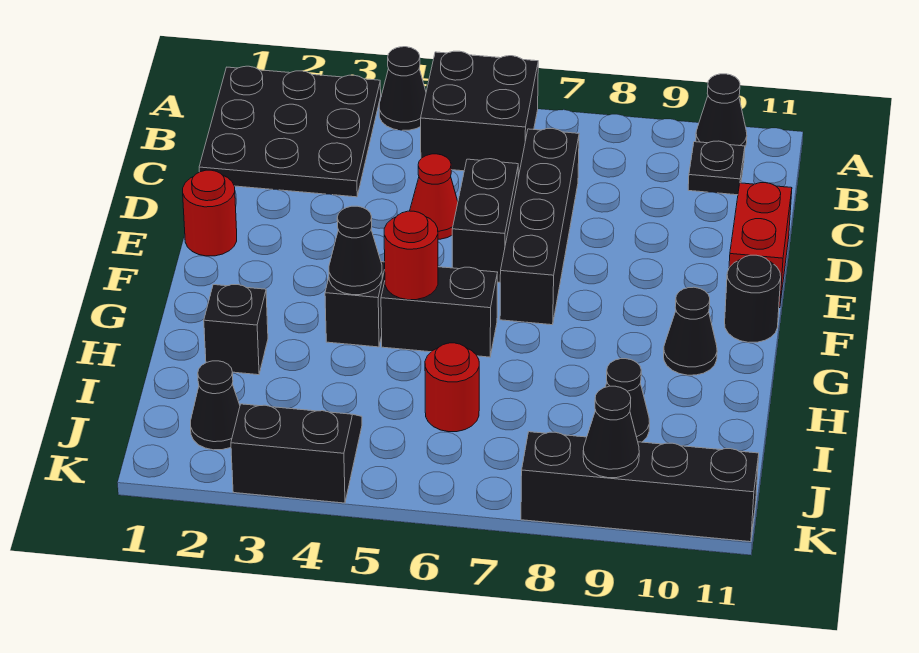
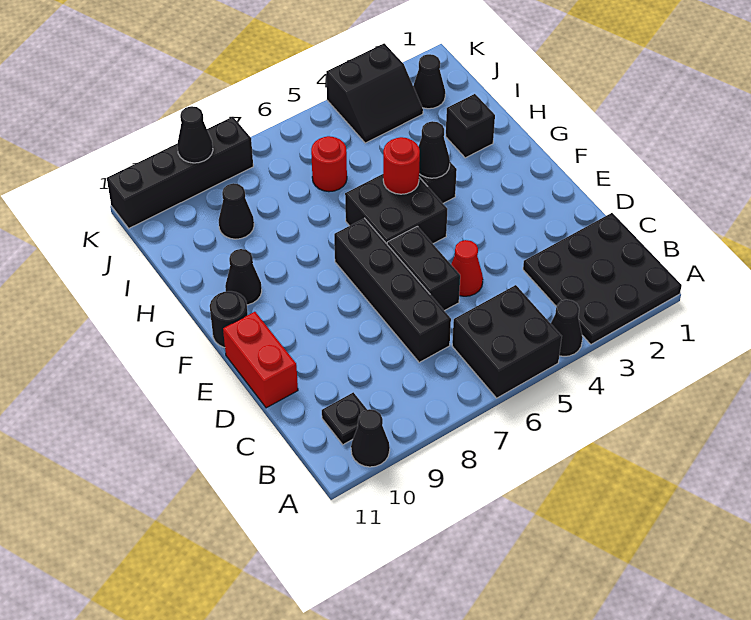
red 1x1 round brick [183,170,237,256] -> none
black 1x2 brick [381,267,498,357] -> black 2x2 brick [345,174,447,244]

